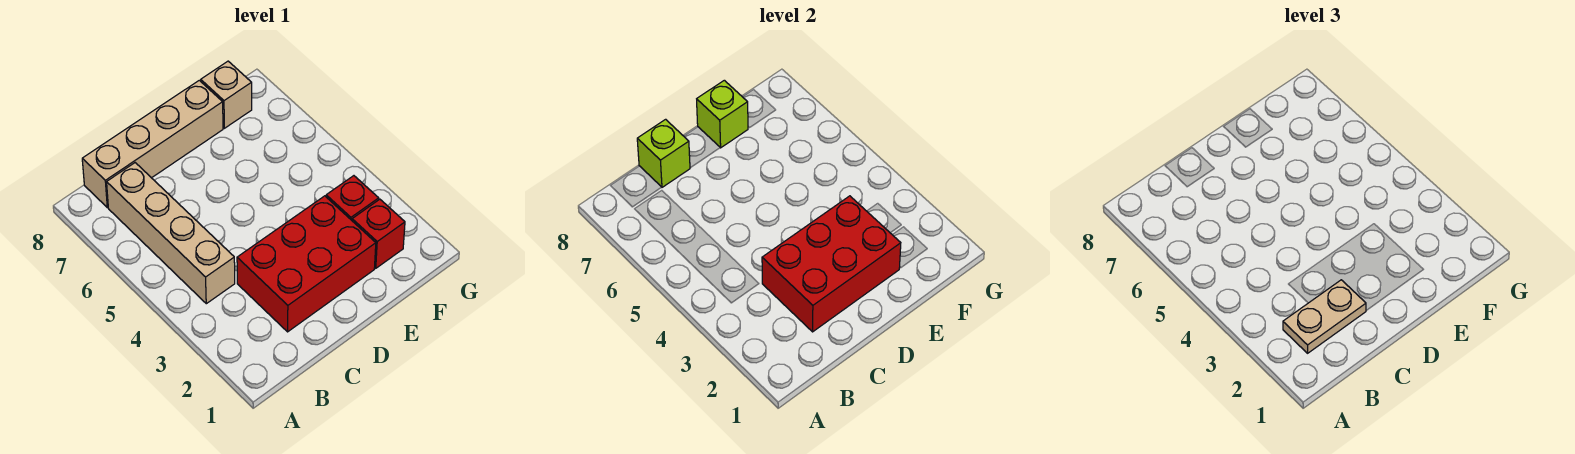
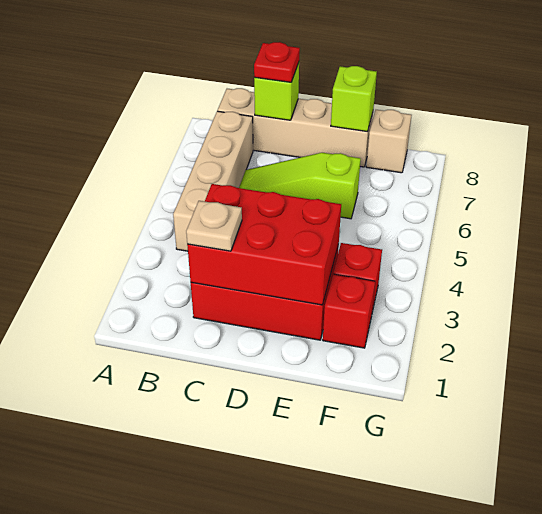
tan 1x2 plate [1283,280,1366,353] -> tan 1x1 plate [186,201,242,251]
none -> lime 1x3 slope [239,153,361,219]
none -> red 1x1 plate [254,42,300,82]

